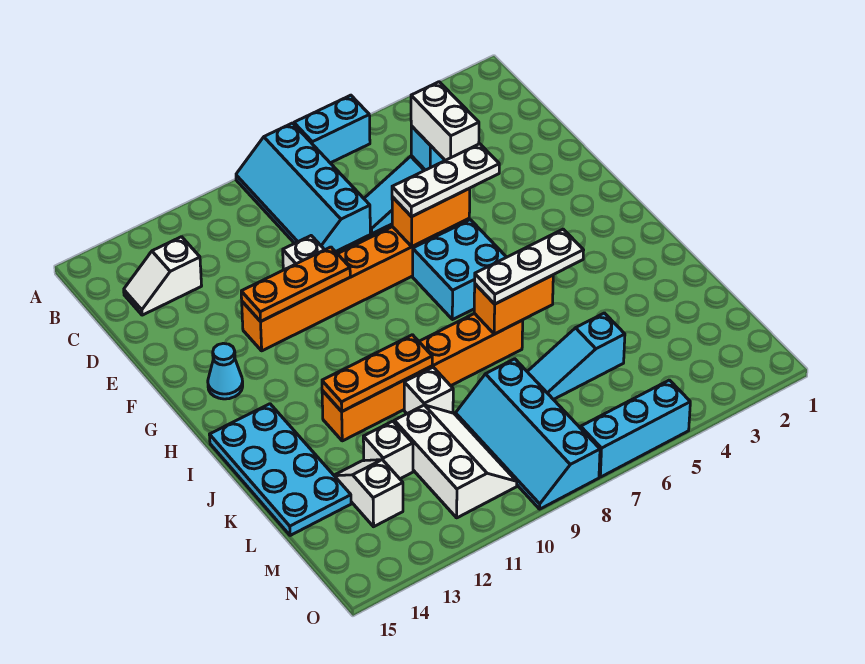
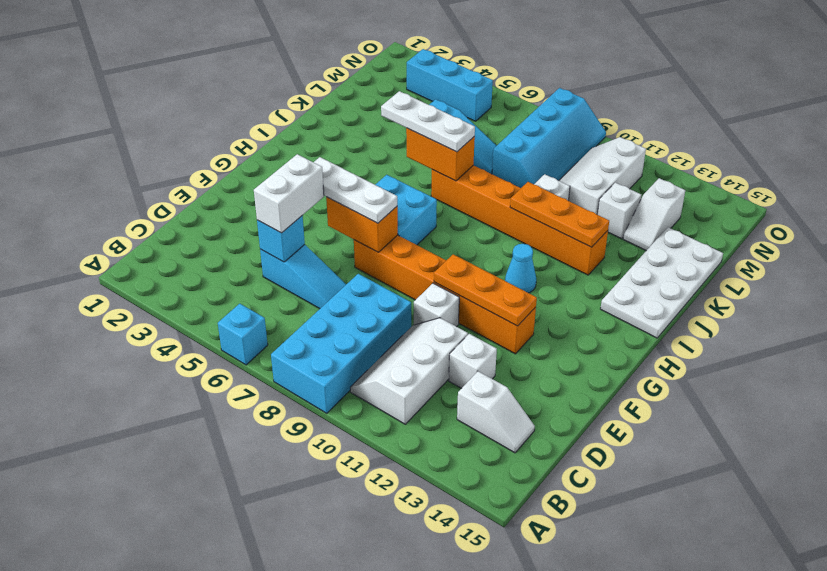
cyan 1x2 brick [294,95,370,163] -> cyan 1x1 brick [218,304,268,365]
cyan 2x4 slope [236,123,370,252] -> cyan 2x4 brick [271,274,411,413]
none -> white 2x3 slope [350,318,468,424]
none -> white 1x1 brick [449,334,497,388]
cyan 1x1 cone [208,343,243,399] -> cyan 1x1 cone moved to [505,244,536,293]
cyan 2x4 plate [209,404,351,536] -> white 2x4 plate [601,227,723,338]
cyan 1x3 brick [581,380,690,477] -> cyan 1x3 brick moved to [407,49,493,121]

